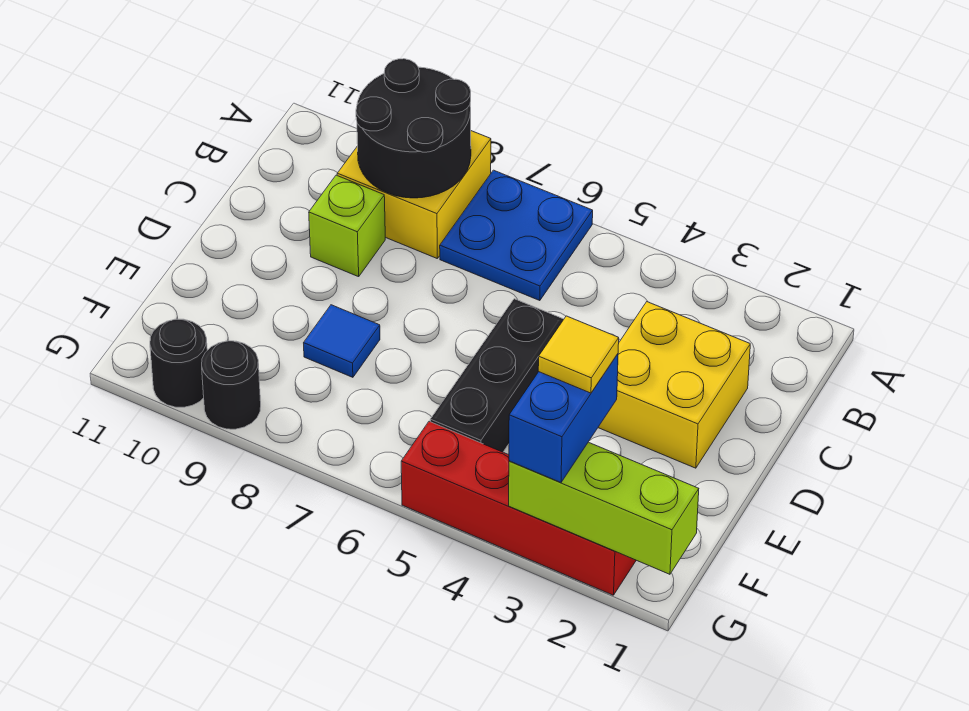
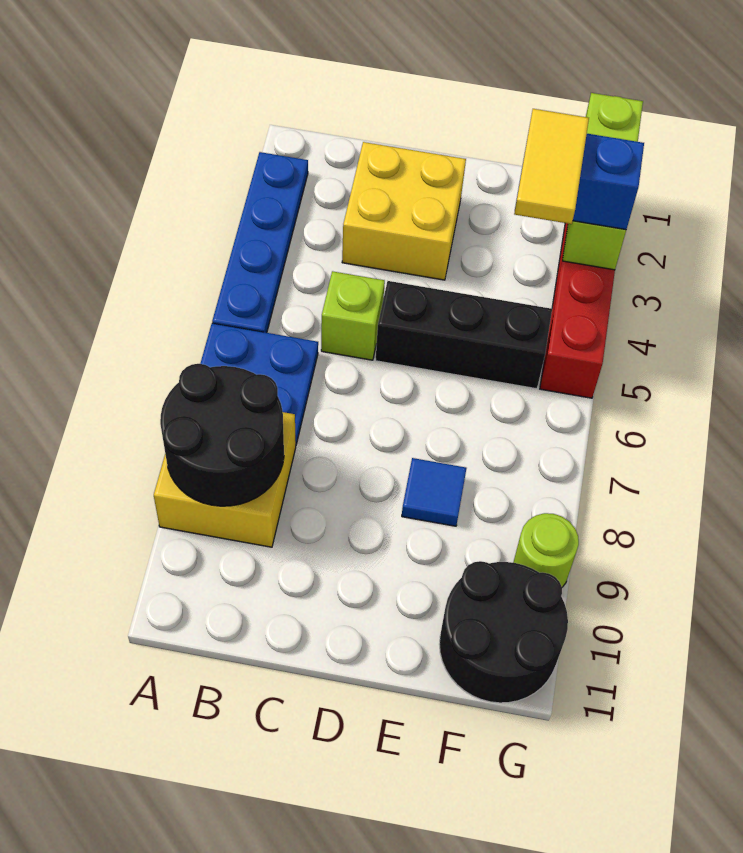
none -> blue 1x4 plate [212,152,308,333]
lime 1x1 brick [309,175,385,277] -> lime 1x1 brick moved to [321,271,385,360]
yellow 1x1 tile [538,316,619,393] -> yellow 1x2 tile [514,109,589,224]
black 1x1 round brick [202,341,261,429] -> lime 1x1 round brick [513,513,579,587]
black 1x1 round brick [150,319,207,407] -> black 2x2 round brick [439,561,568,703]

